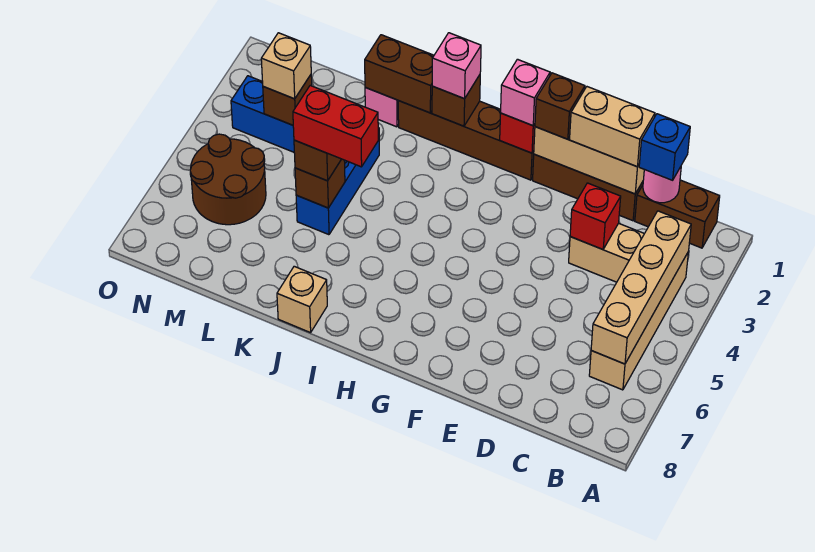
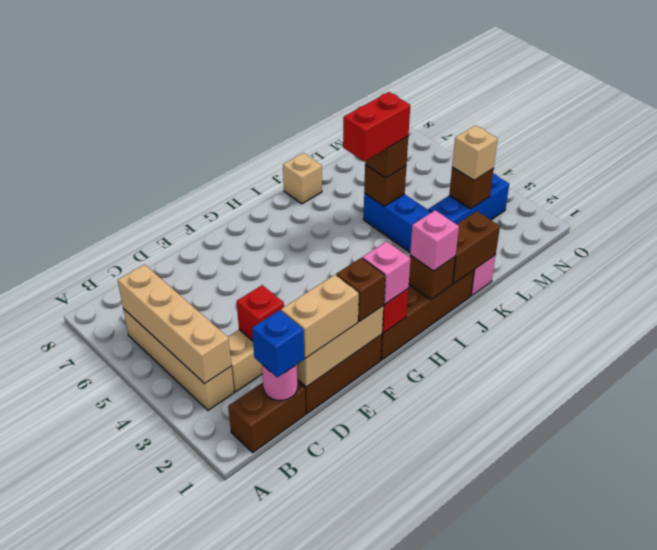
brown 2x2 round brick [190,134,266,225] -> none

